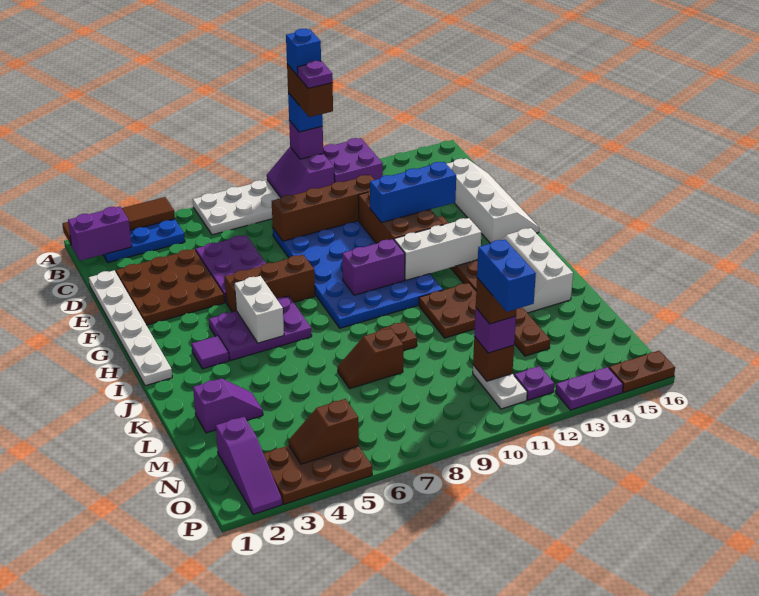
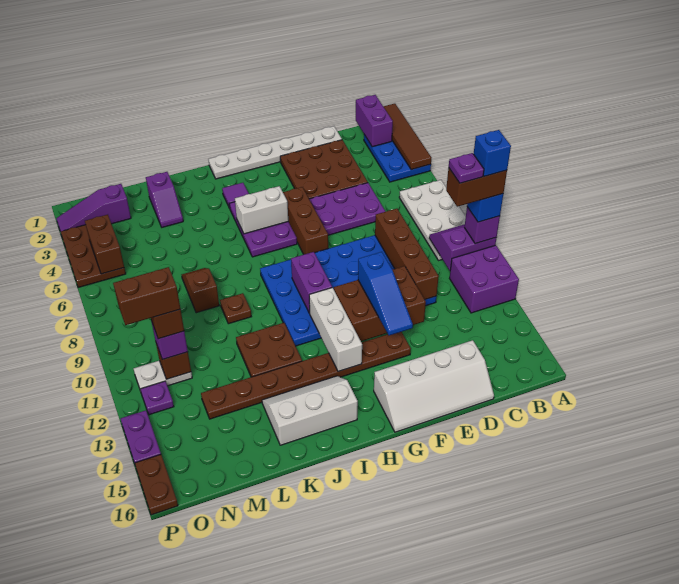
blue 1x3 brick [370,162,456,223] -> blue 1x3 slope [358,252,413,335]
blue 1x2 brick [477,239,536,312] -> brown 1x2 brick [113,267,180,325]
brown 1x2 slope [289,399,359,464] -> brown 1x2 brick [85,215,124,274]

